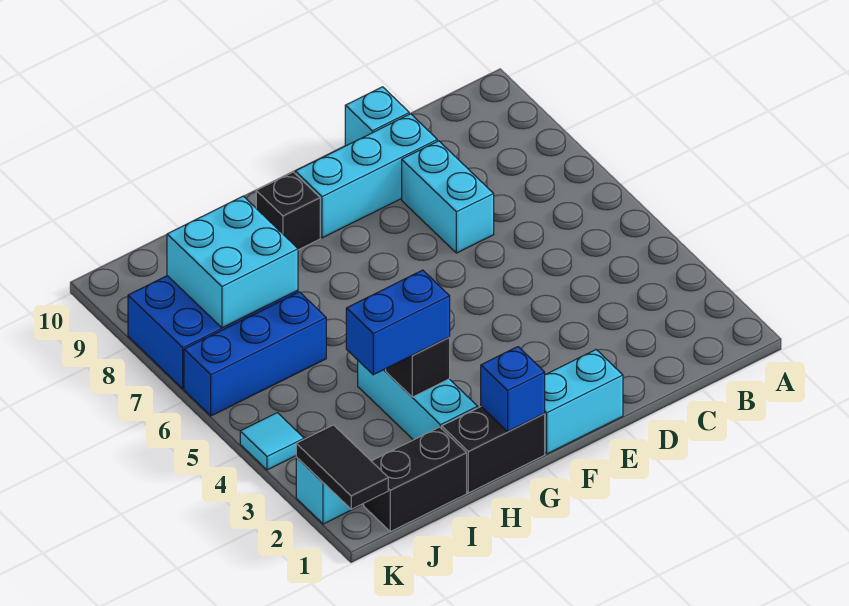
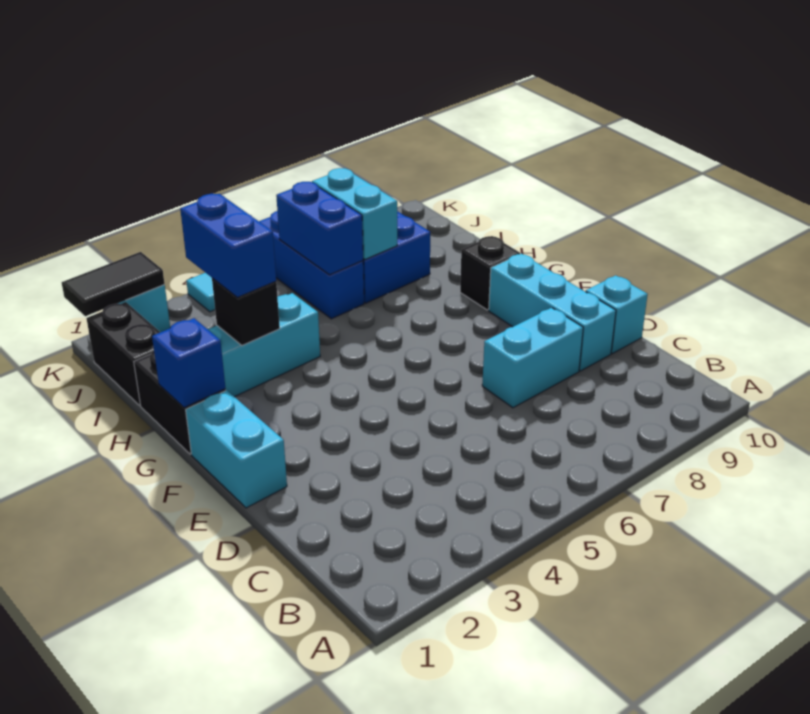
none -> blue 1x2 brick [276,182,363,275]
cyan 2x2 brick [167,196,298,328] -> cyan 1x2 brick [312,168,397,259]

